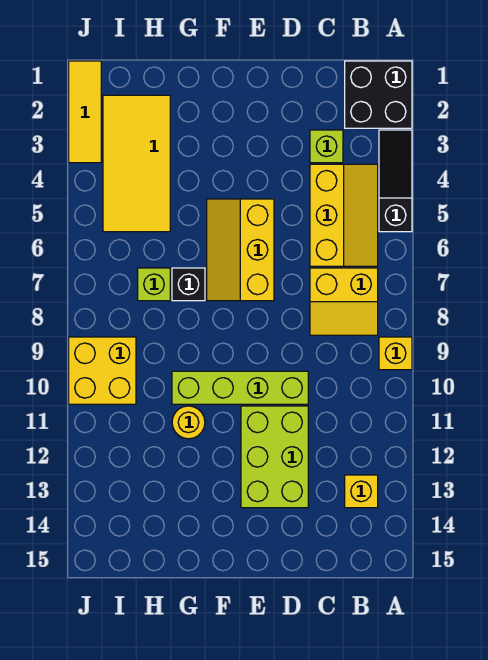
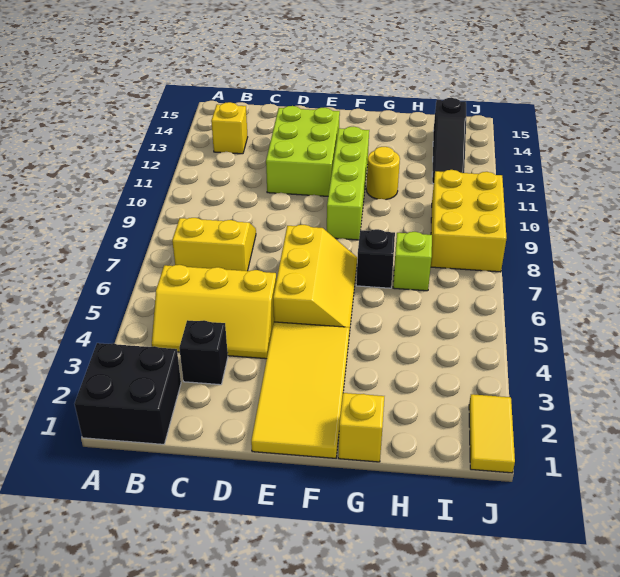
black 1x3 slope [379,130,412,232] -> black 1x3 slope moved to [432,98,466,184]
yellow 1x1 brick [379,337,412,370] -> yellow 1x1 brick moved to [338,393,384,462]
yellow 2x3 slope [310,164,378,266] -> yellow 2x3 slope turned to [152,265,276,359]
lime 1x1 brick [310,130,343,163] -> black 1x1 brick [179,320,228,385]
lime 1x4 brick [172,371,308,404] -> lime 1x4 brick turned to [327,127,369,240]
yellow 2x4 tile [103,95,170,232] -> yellow 2x4 tile moved to [251,322,349,458]
yellow 2x2 brick [69,337,136,404] -> yellow 2x3 brick [431,170,507,272]
yellow 1x3 tile [69,61,101,163] -> yellow 1x2 tile [469,394,515,473]

